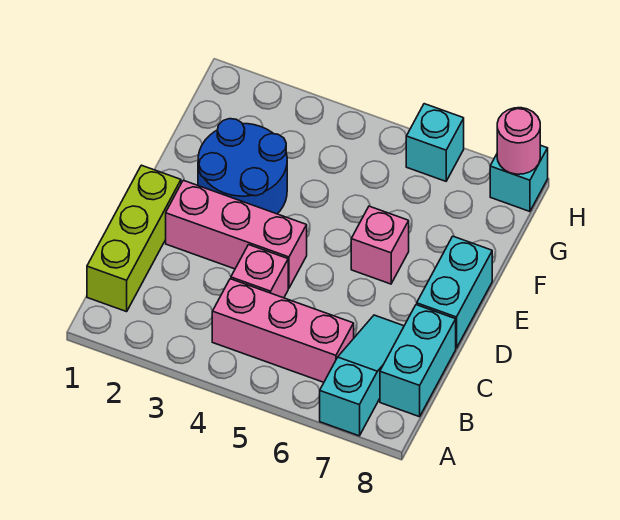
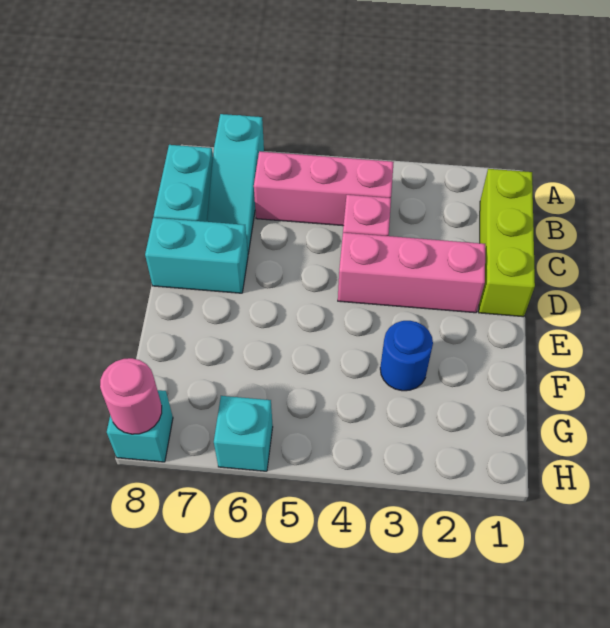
cyan 1x2 brick [417,236,492,348] -> cyan 1x2 brick turned to [145,218,248,293]
blue 2x2 round brick [198,119,287,214] -> blue 1x1 round brick [380,321,433,391]
pink 1x1 brick [351,206,409,284] -> none

